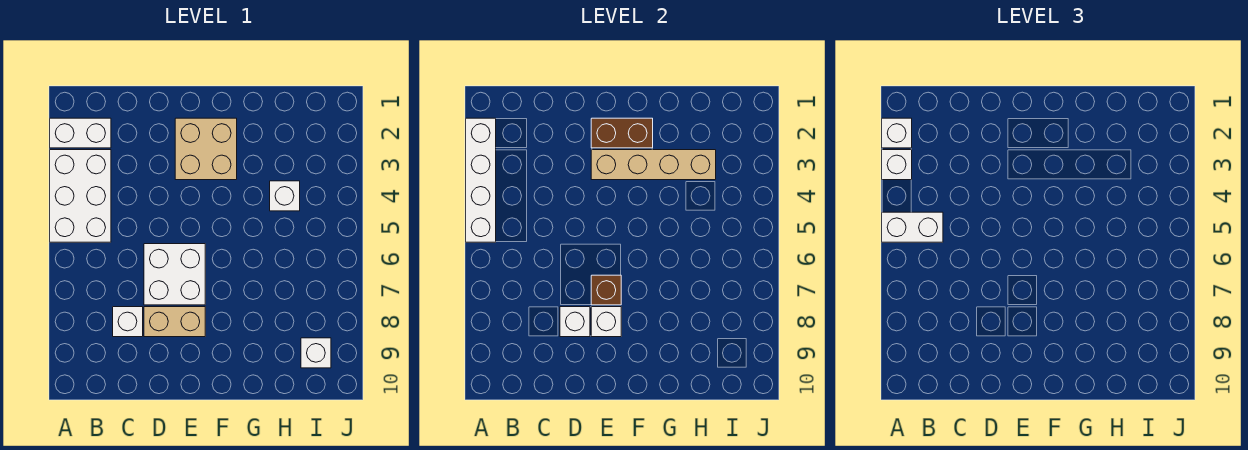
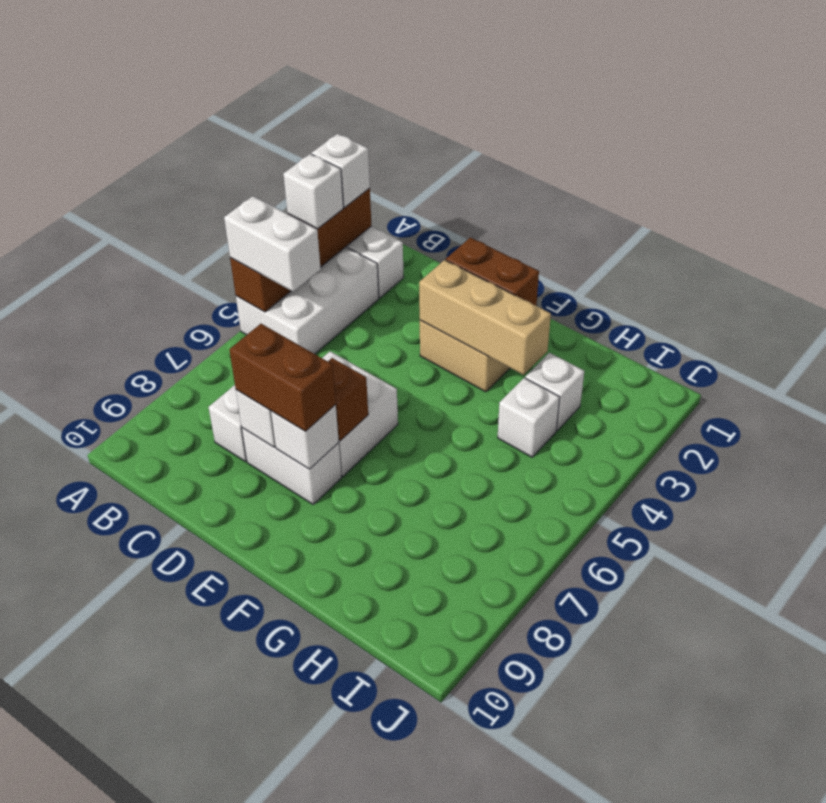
white 1x4 brick [466,118,496,242] -> brown 1x4 brick [230,188,371,312]
tan 1x2 brick [144,307,205,337] -> white 1x2 brick [242,428,342,504]
none -> brown 1x2 brick [229,324,336,432]
tan 1x4 brick [591,150,716,180] -> tan 1x3 brick [419,260,551,375]
white 1x1 brick [301,338,331,368] -> white 1x1 brick moved to [525,353,584,431]

